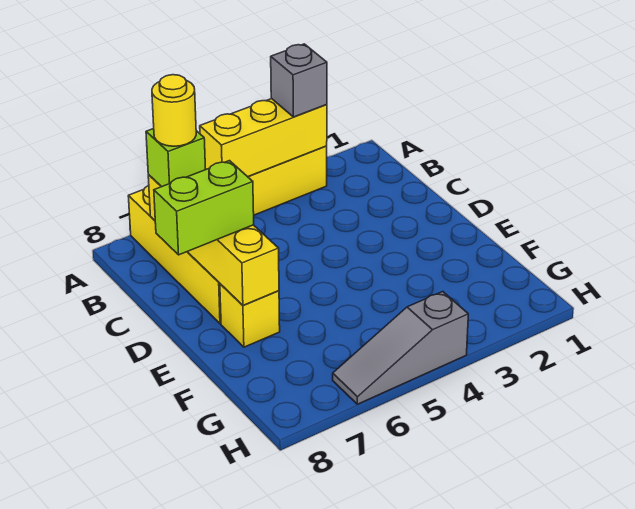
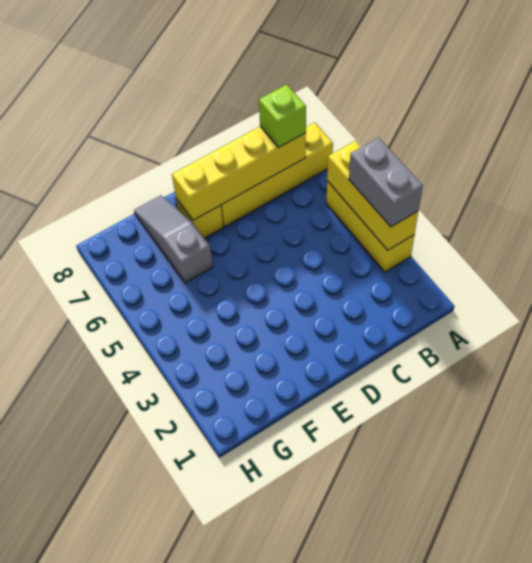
grey 1x1 brick [271,44,327,117] -> grey 1x2 brick [349,138,423,227]
yellow 1x1 round brick [152,75,196,146] -> none
lime 1x2 brick [154,161,254,255] -> none
grey 1x3 slope [333,292,468,404] -> grey 1x3 slope moved to [134,195,213,283]

